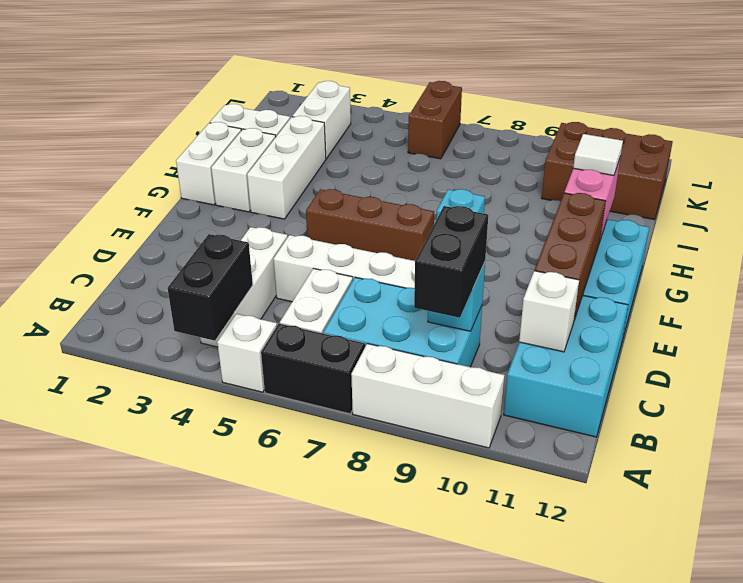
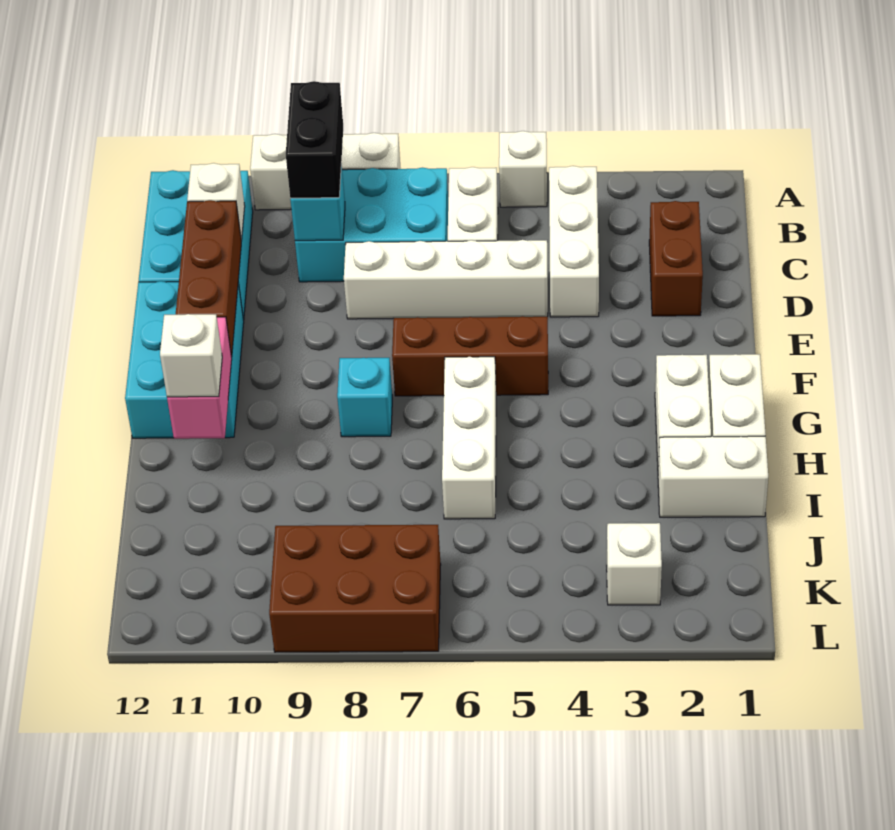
black 1x2 brick [168,234,253,341] -> none
black 1x2 brick [261,323,365,414] -> none
white 1x3 brick [247,116,326,219] -> white 1x3 brick moved to [442,357,496,519]
white 1x1 tile [573,134,623,176] -> white 1x1 brick [160,314,222,397]
white 1x2 brick [292,81,351,159] -> white 1x1 brick [607,523,662,605]
brown 2x3 brick [542,122,672,220] -> brown 2x3 brick moved to [269,525,441,652]
brown 1x2 brick [408,81,462,159] -> brown 1x2 brick moved to [649,201,703,316]

